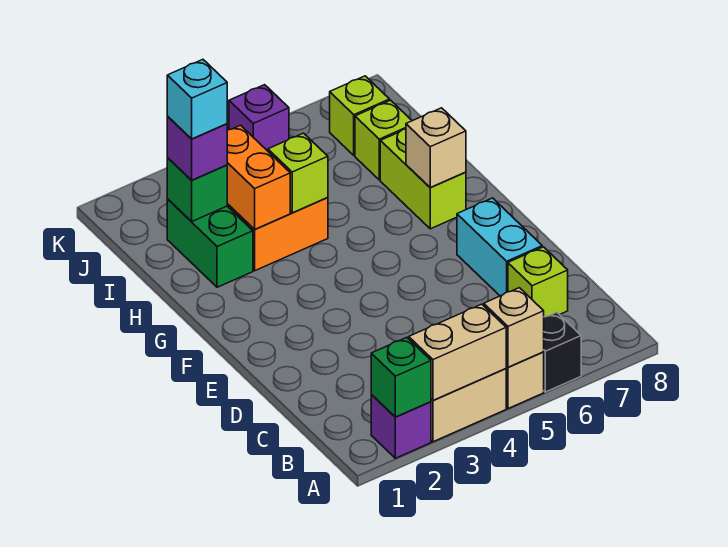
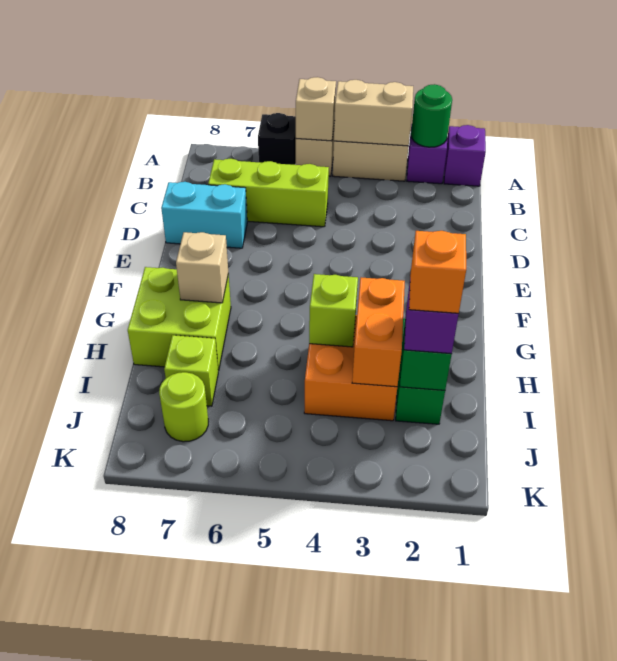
green 1x1 brick [371,337,431,417] -> green 1x1 round brick [411,84,452,147]
lime 1x1 brick [508,247,568,317] -> lime 1x3 brick [208,159,329,227]
cyan 1x2 brick [457,198,542,296] -> cyan 1x2 brick turned to [161,182,247,248]
lime 1x2 brick [380,129,466,229] -> lime 2x2 brick [128,267,231,371]
cyan 1x1 brick [167,60,227,139] -> orange 1x1 brick [409,231,466,313]
lime 1x1 brick [330,76,390,155] -> lime 1x1 round brick [159,372,208,442]
purple 1x1 brick [229,85,289,151] -> purple 1x1 brick moved to [444,125,486,186]

